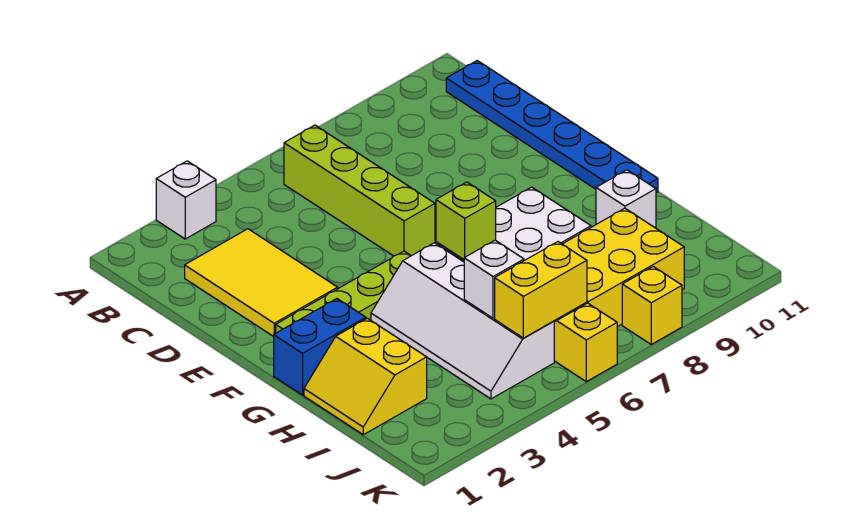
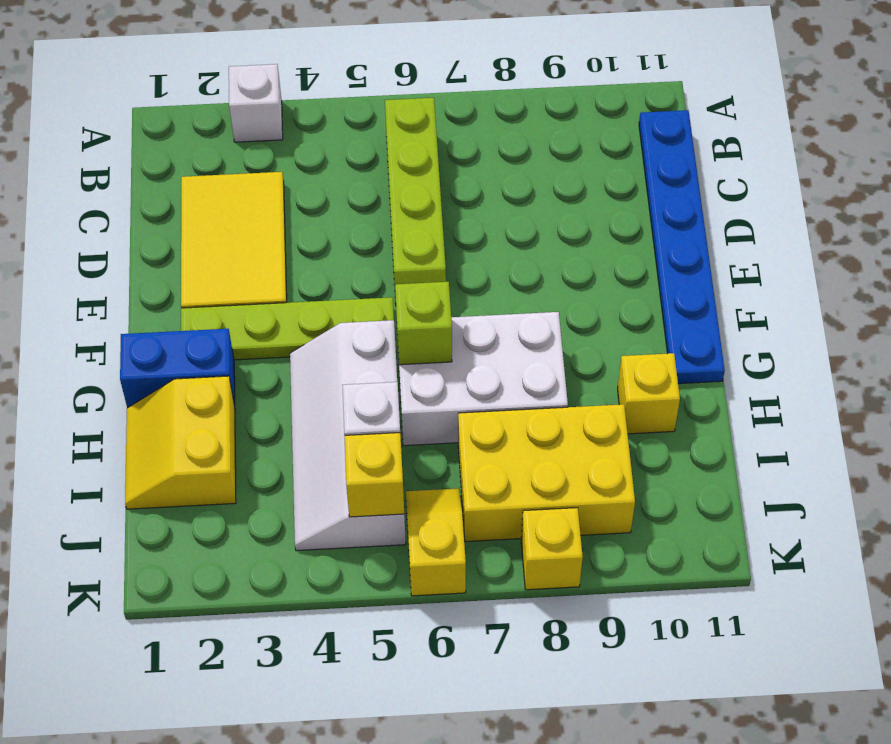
white 1x1 brick [596,170,656,228] -> yellow 1x1 brick [618,353,680,434]
yellow 1x2 brick [495,242,587,338] -> yellow 1x1 brick [344,433,404,517]

